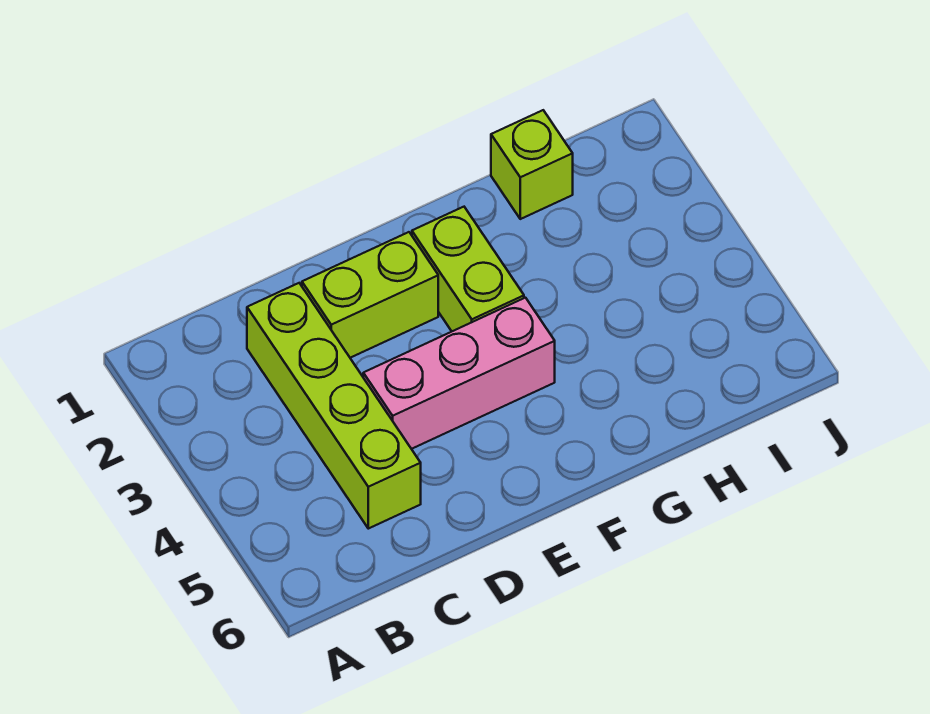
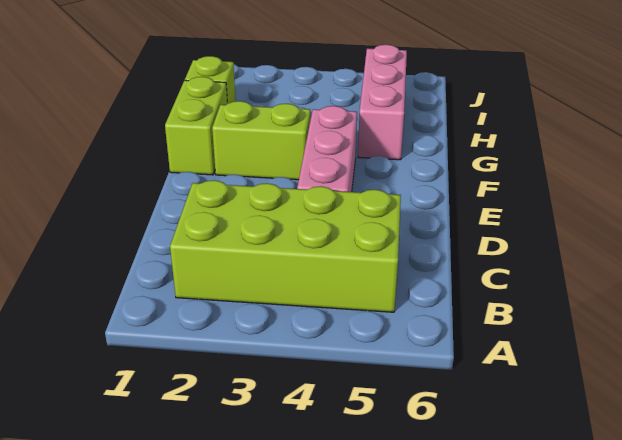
lime 1x4 brick [247,283,421,529] -> lime 2x4 brick [170,180,401,312]
lime 1x2 brick [302,232,438,358] -> lime 1x2 brick moved to [165,77,227,175]
none -> pink 1x3 brick [358,45,407,160]

